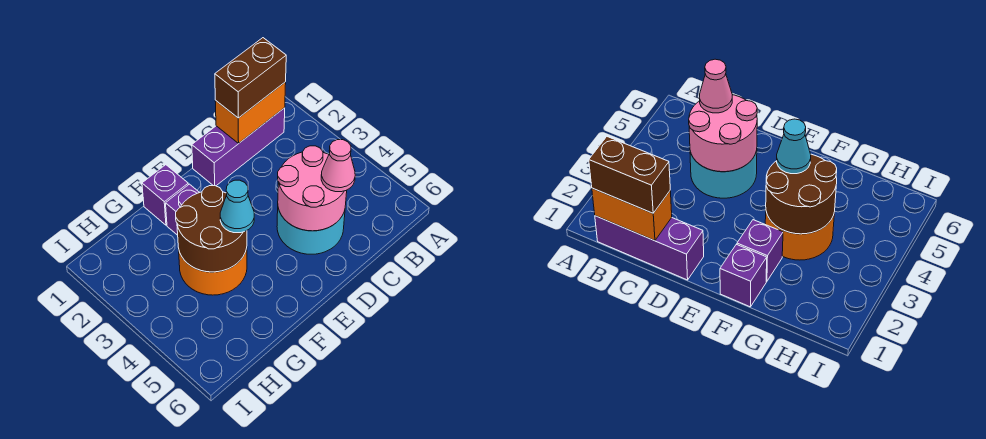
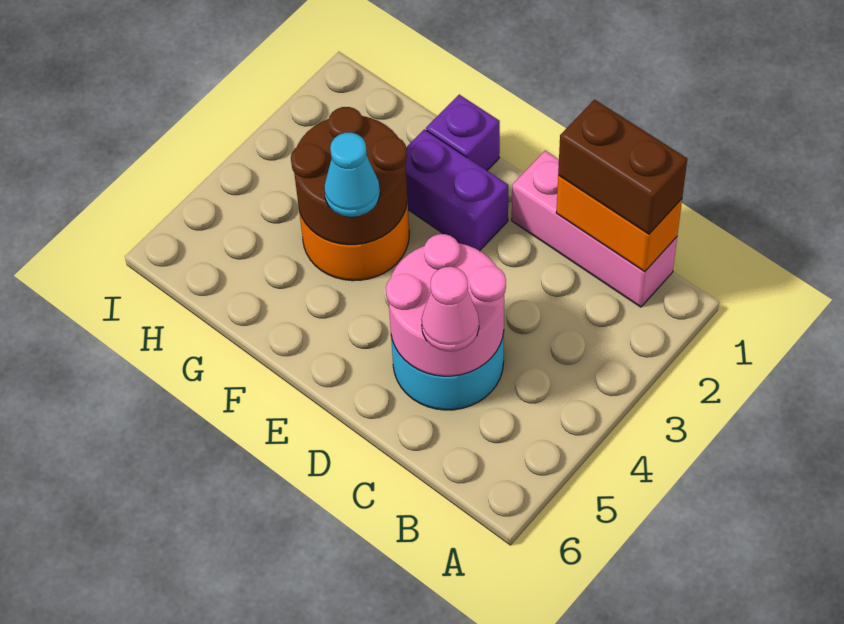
purple 1x3 brick [192,108,285,186] -> pink 1x3 brick [512,151,677,307]
purple 1x1 brick [166,184,200,235] -> purple 1x2 brick [405,129,508,251]

